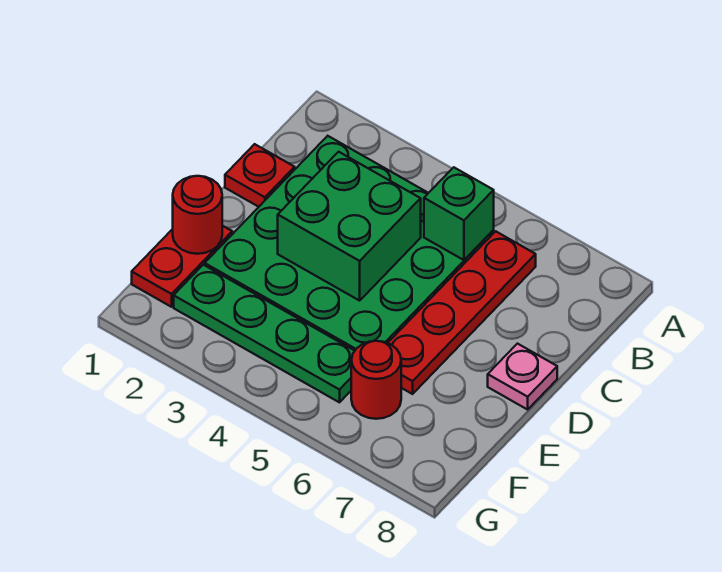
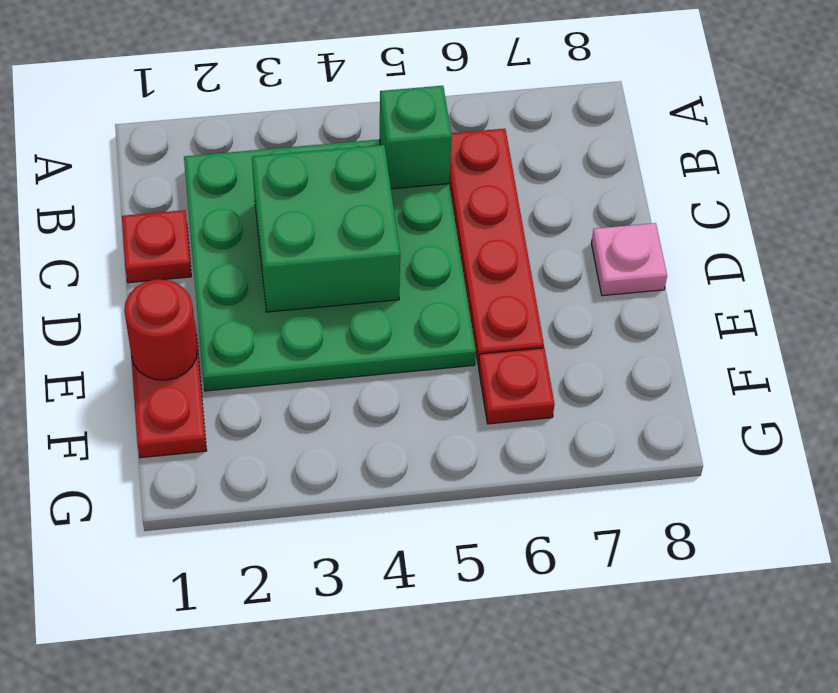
green 1x4 plate [174,265,354,402] -> none
red 1x1 round brick [351,341,401,419] -> red 1x1 plate [479,348,555,424]

